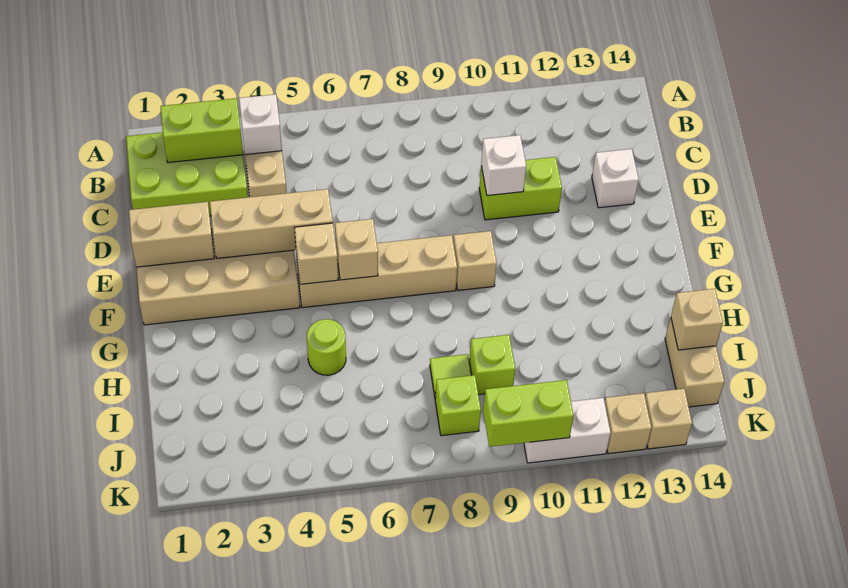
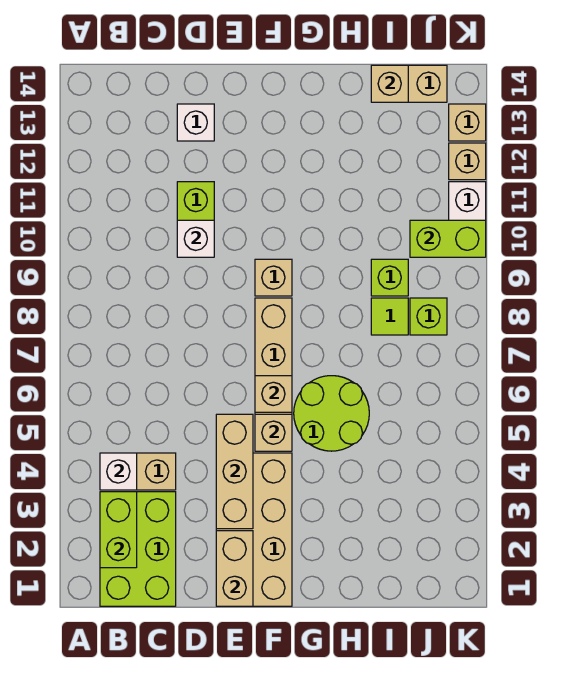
lime 1x1 round brick [307,319,346,375] -> lime 2x2 round brick [294,376,369,451]
lime 1x2 brick [483,380,574,447] -> lime 1x2 brick turned to [410,220,486,257]

